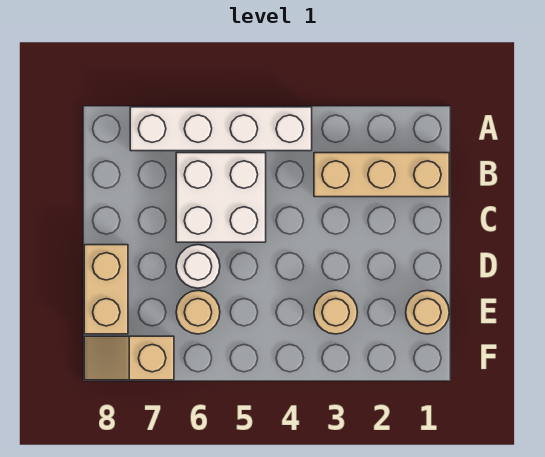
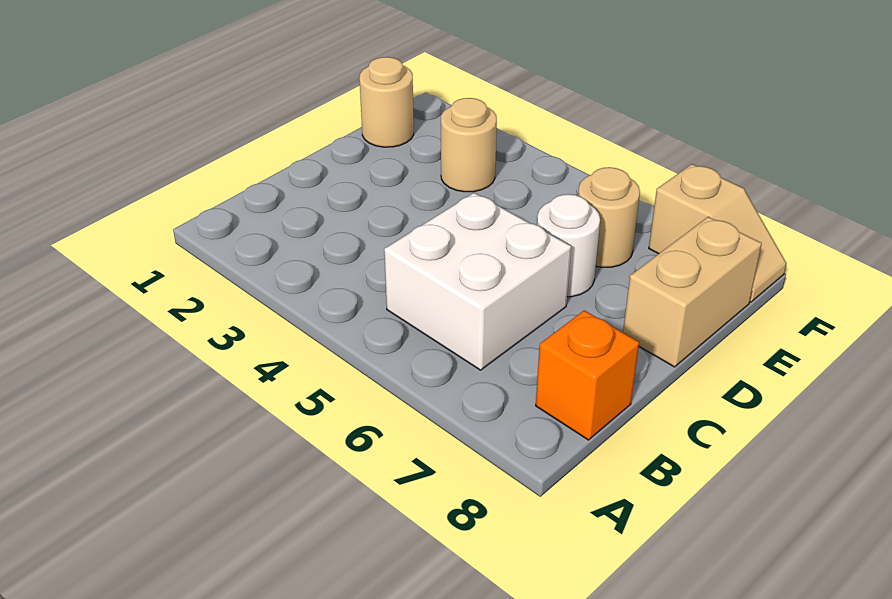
white 1x4 brick [130,107,312,151] -> none
tan 1x3 brick [314,153,449,197] -> none
none -> orange 1x1 brick [536,310,639,440]

